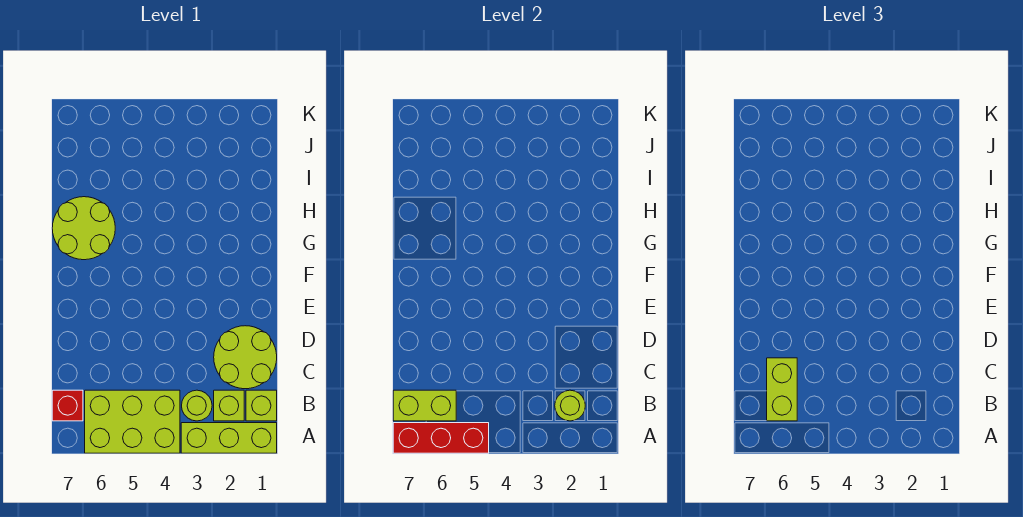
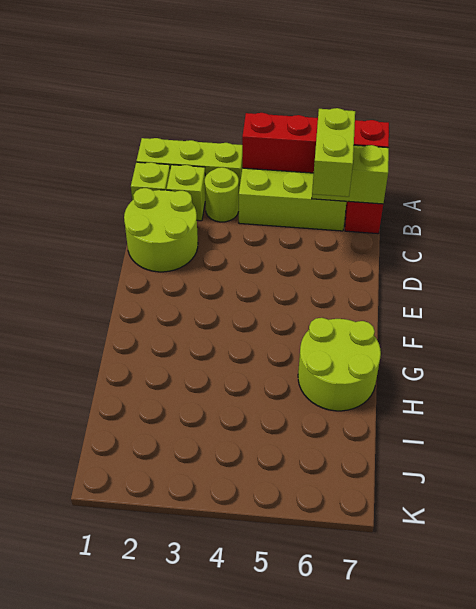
red 1x3 brick [393,423,489,453] -> red 1x4 brick [242,113,389,173]
lime 1x1 round brick [555,390,585,421] -> none

